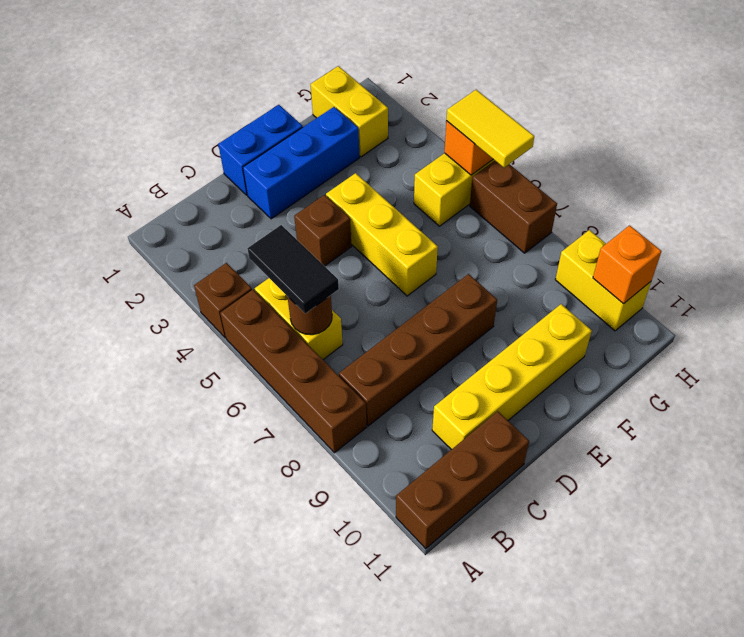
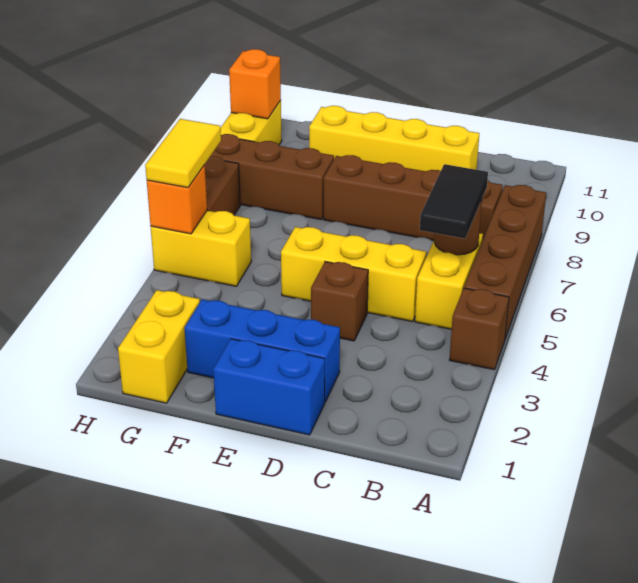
brown 1x3 brick [396,411,529,549] -> brown 1x3 brick moved to [211,134,334,220]
yellow 1x3 brick [326,173,438,296] -> yellow 1x3 brick turned to [281,227,427,322]

